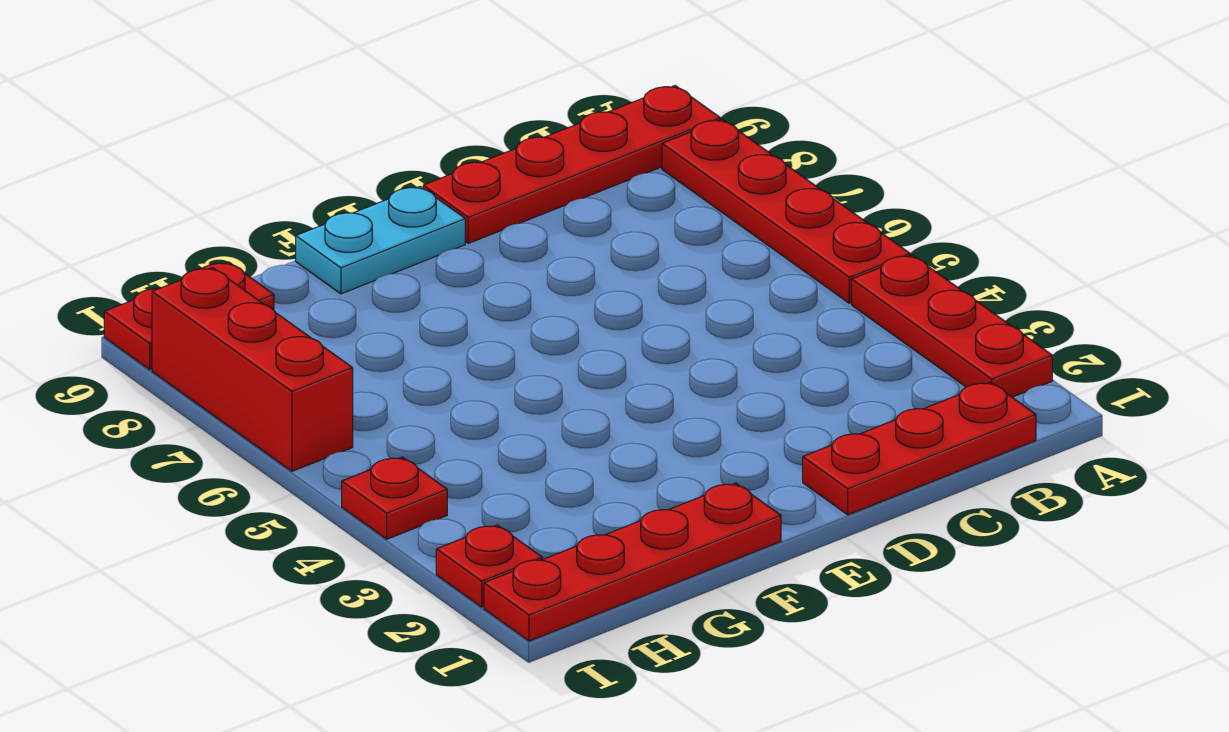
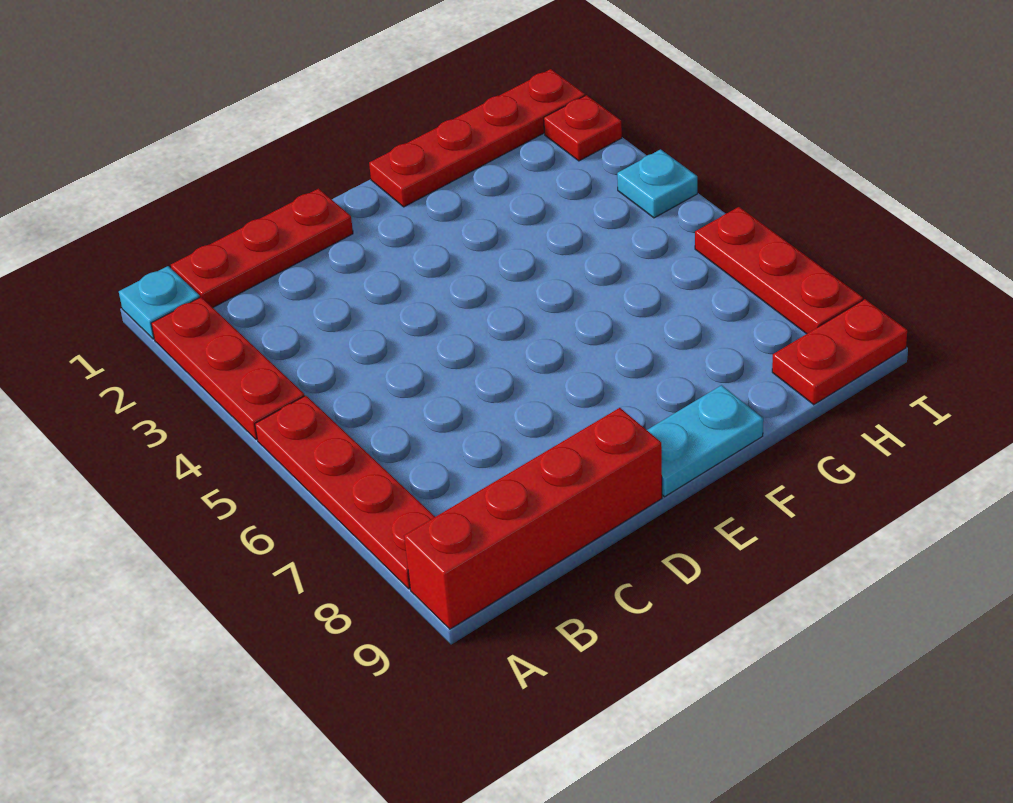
none -> cyan 1x1 plate [119,266,200,339]
red 1x4 plate [423,86,720,243] -> red 1x4 brick [404,408,662,629]
red 1x1 plate [342,457,447,539] -> cyan 1x1 plate [617,149,697,218]
red 1x3 brick [152,268,353,471] -> red 1x3 plate [695,207,863,334]

